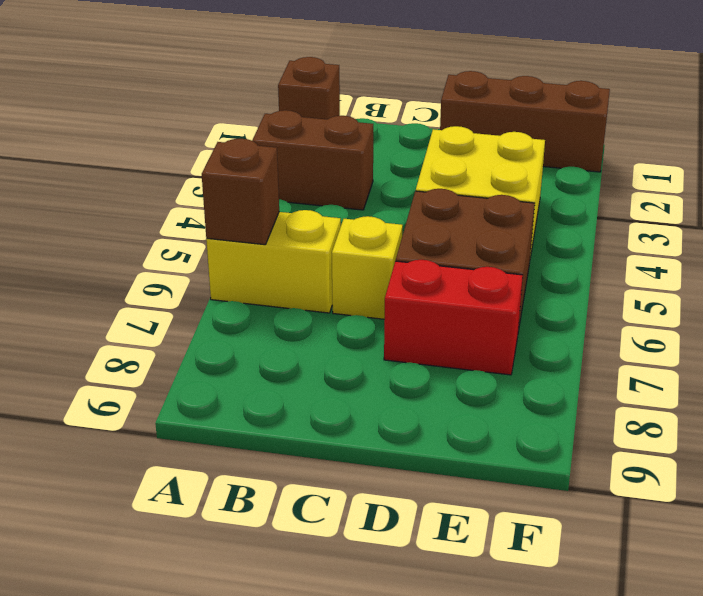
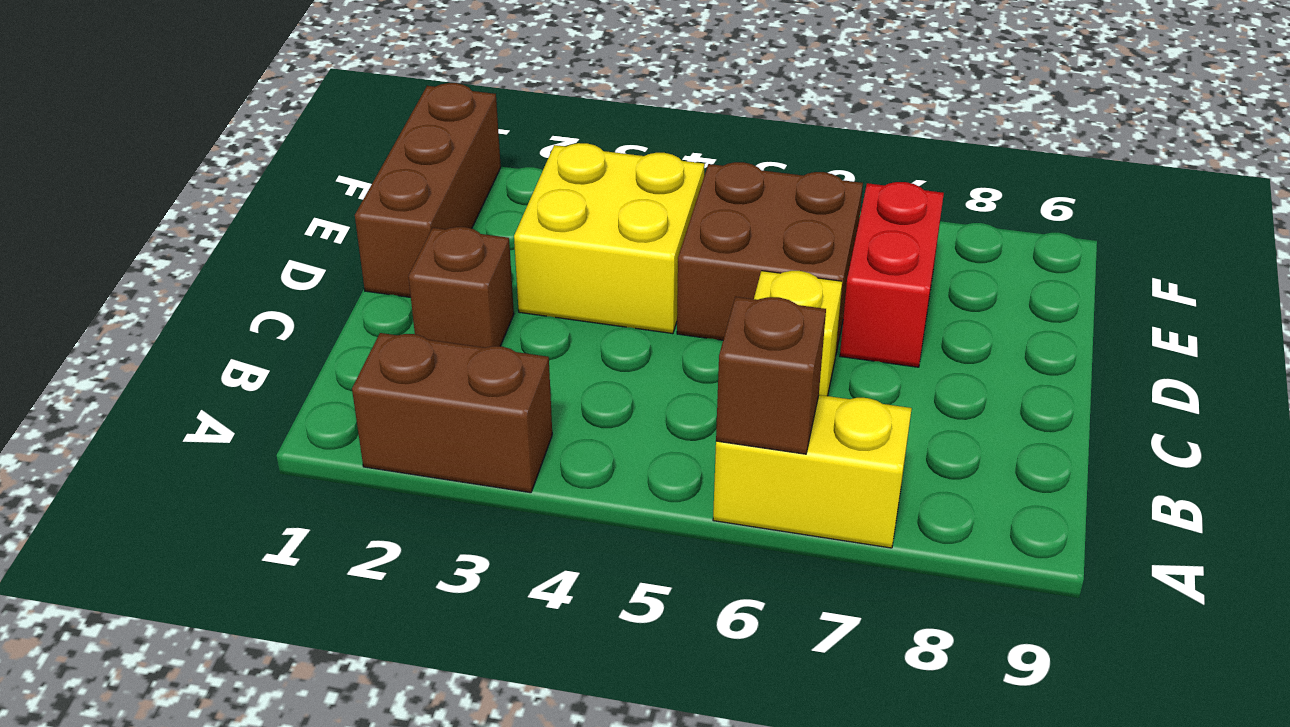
brown 1x1 brick [278,57,340,119] -> brown 1x1 brick moved to [408,227,514,348]
brown 1x2 brick [252,110,373,210] -> brown 1x2 brick turned to [352,333,552,493]
yellow 1x2 brick [206,210,341,313] -> yellow 1x2 brick turned to [713,395,912,548]

